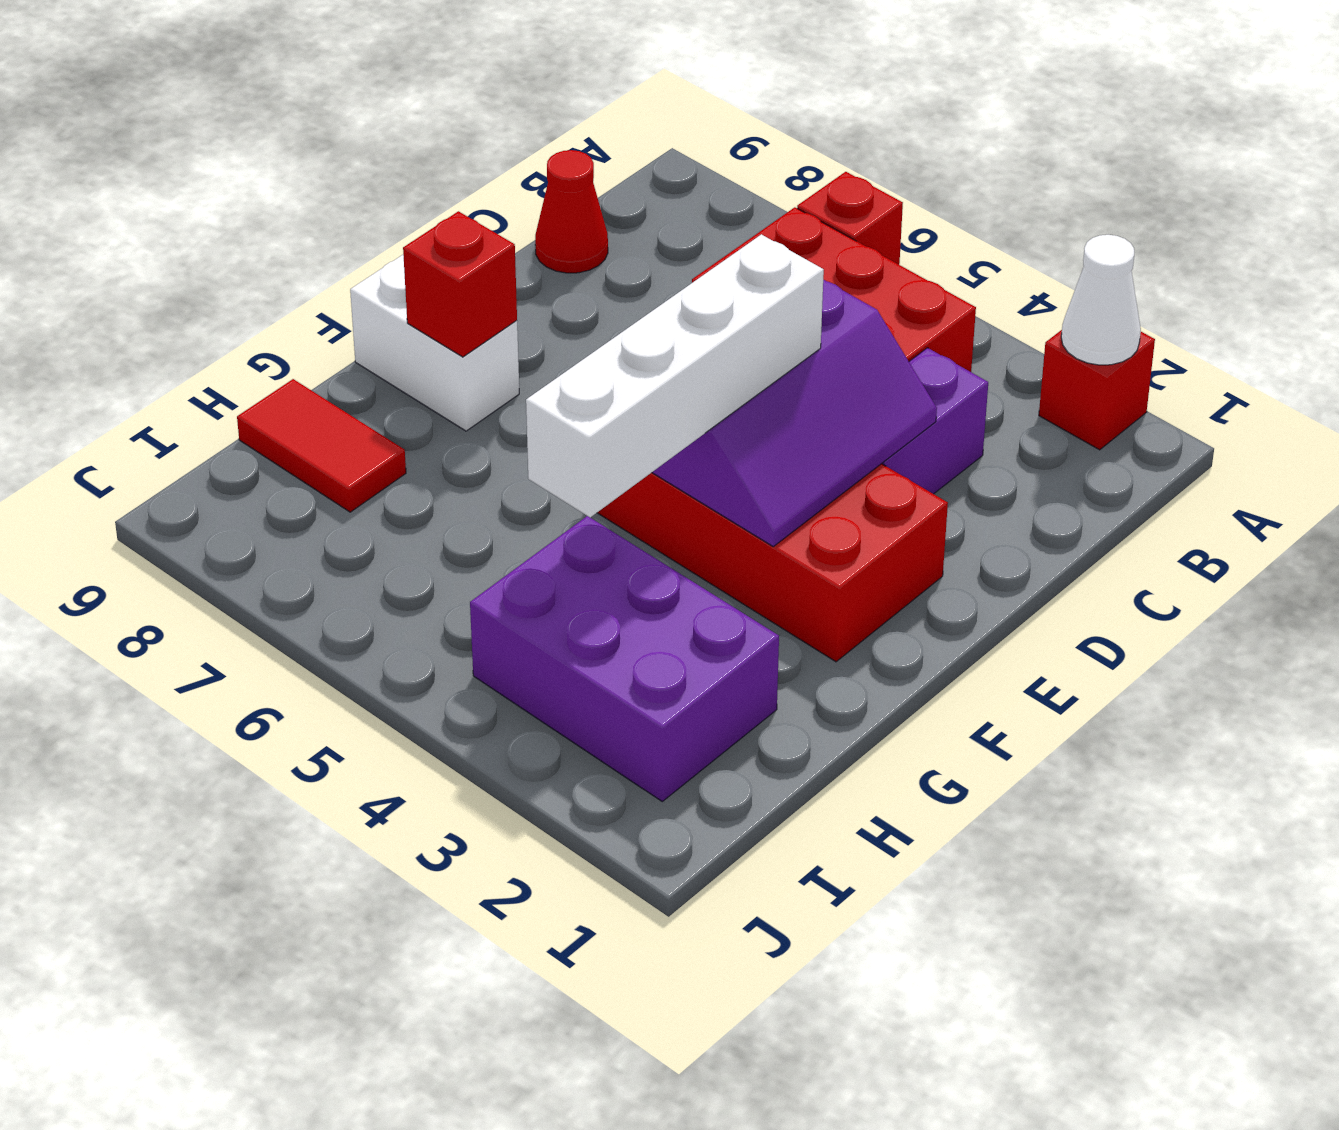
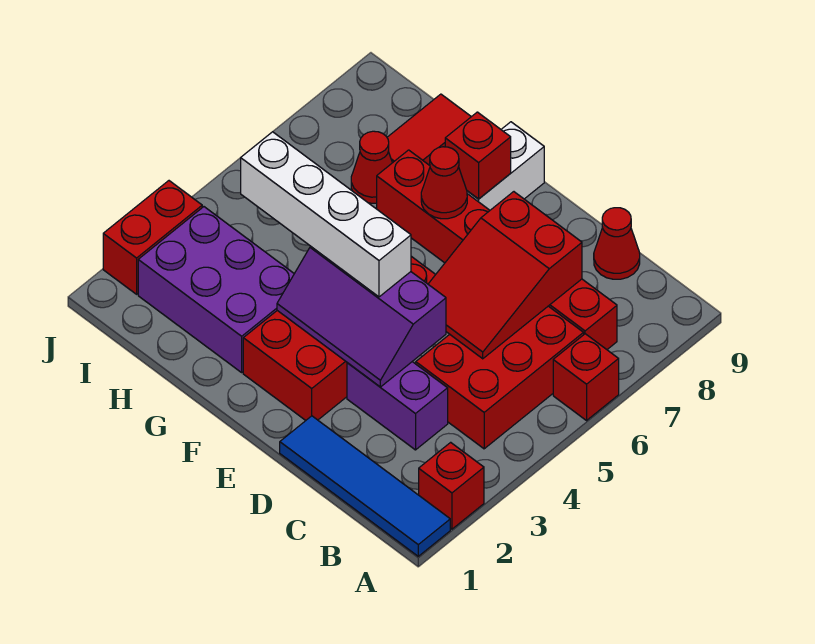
none -> blue 1x4 tile [280,416,450,556]
white 1x1 cone [1061,235,1141,365] -> none
none -> red 1x6 brick [377,150,617,349]
none -> red 2x3 slope [428,192,582,359]
none -> red 1x1 cone [421,147,467,219]
purple 2x3 brick [470,516,779,801] -> purple 2x3 brick turned to [138,207,294,372]
none -> red 1x1 cone [351,131,392,203]
none -> red 1x2 brick [103,181,202,294]

